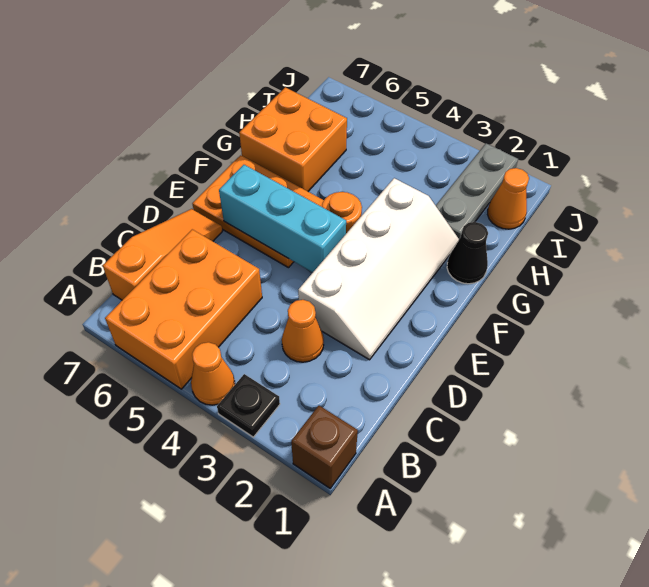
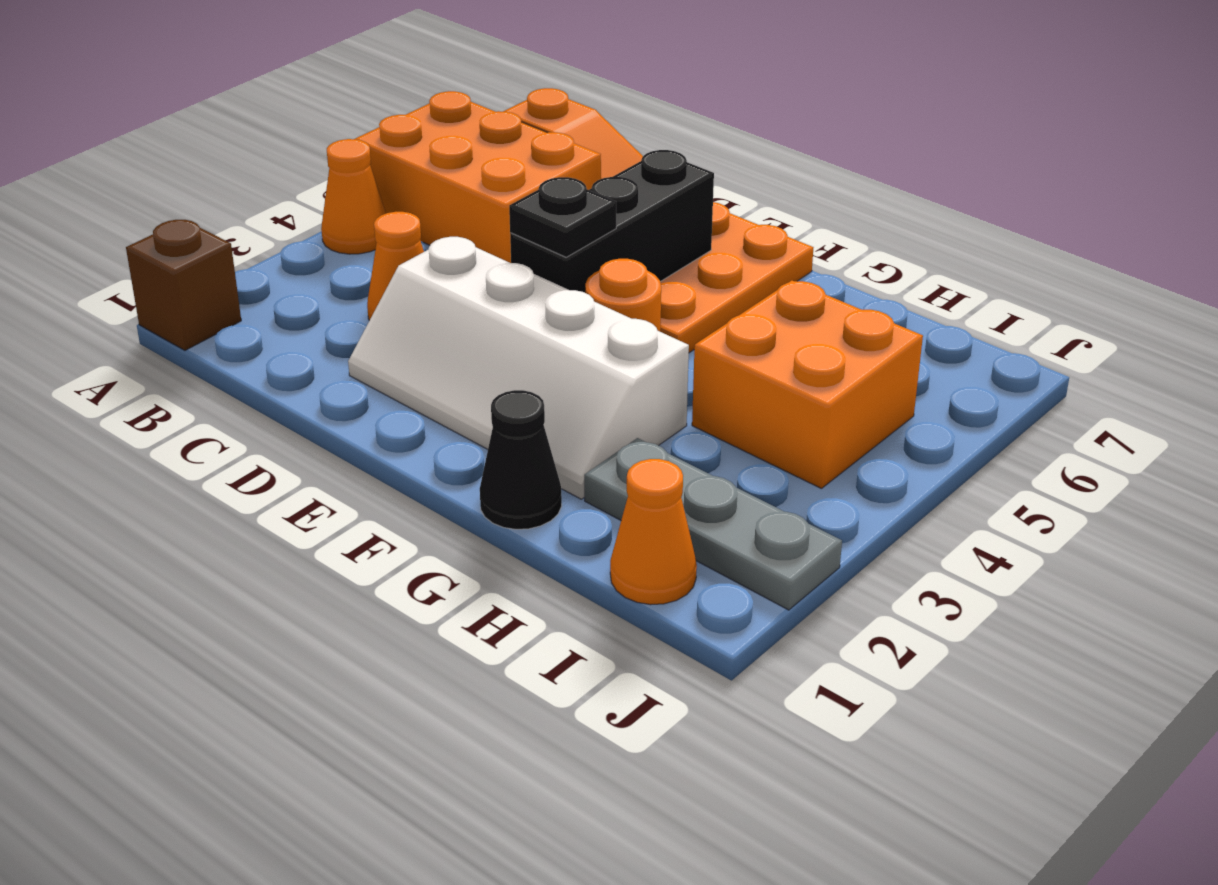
black 1x1 plate [217,374,280,437] -> black 1x1 plate moved to [509,177,616,257]
cyan 1x3 brick [219,165,346,272] -> black 1x3 brick [510,150,714,293]
orange 2x2 brick [239,87,347,191] -> orange 2x2 brick moved to [692,281,923,489]

